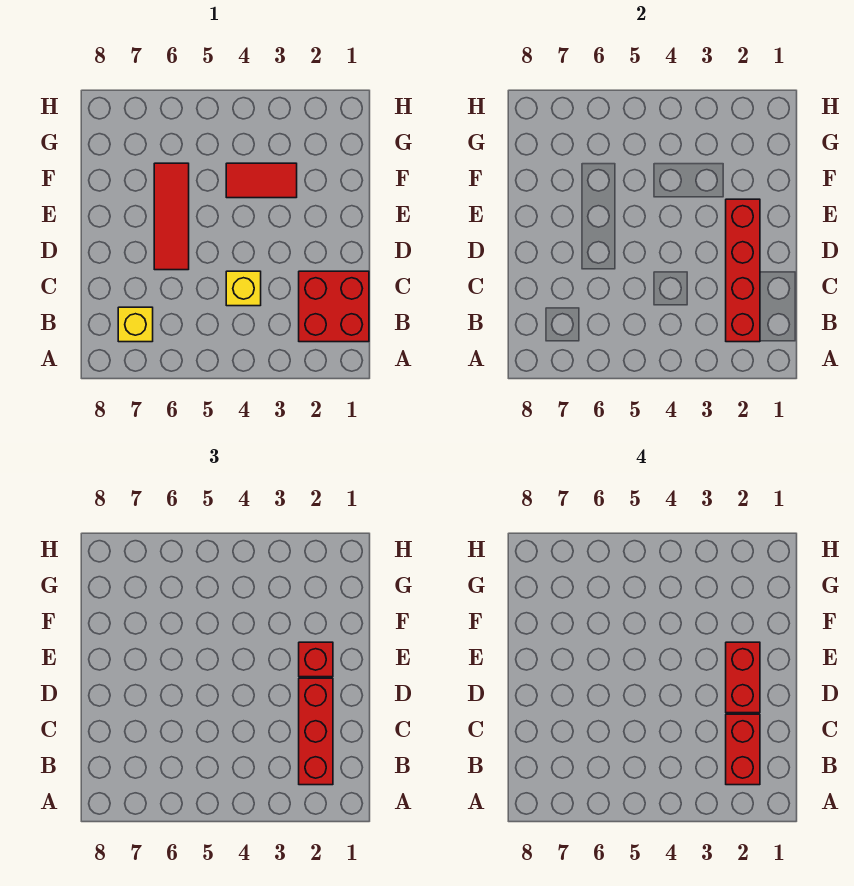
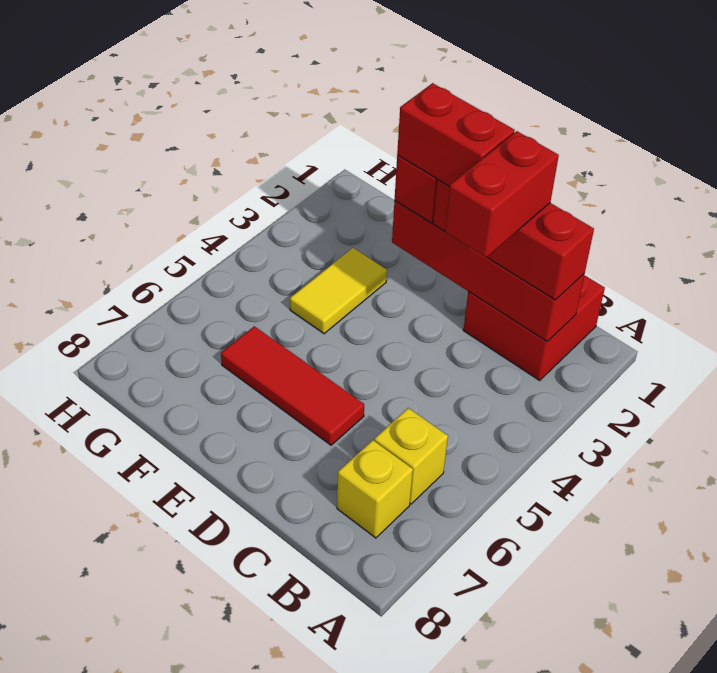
red 1x2 brick [726,714,760,785] -> red 1x2 brick turned to [445,131,559,258]
yellow 1x1 brick [226,271,261,306] -> yellow 1x1 brick moved to [374,408,448,504]
red 1x2 tile [226,163,297,198] -> yellow 1x2 tile [290,248,387,334]

